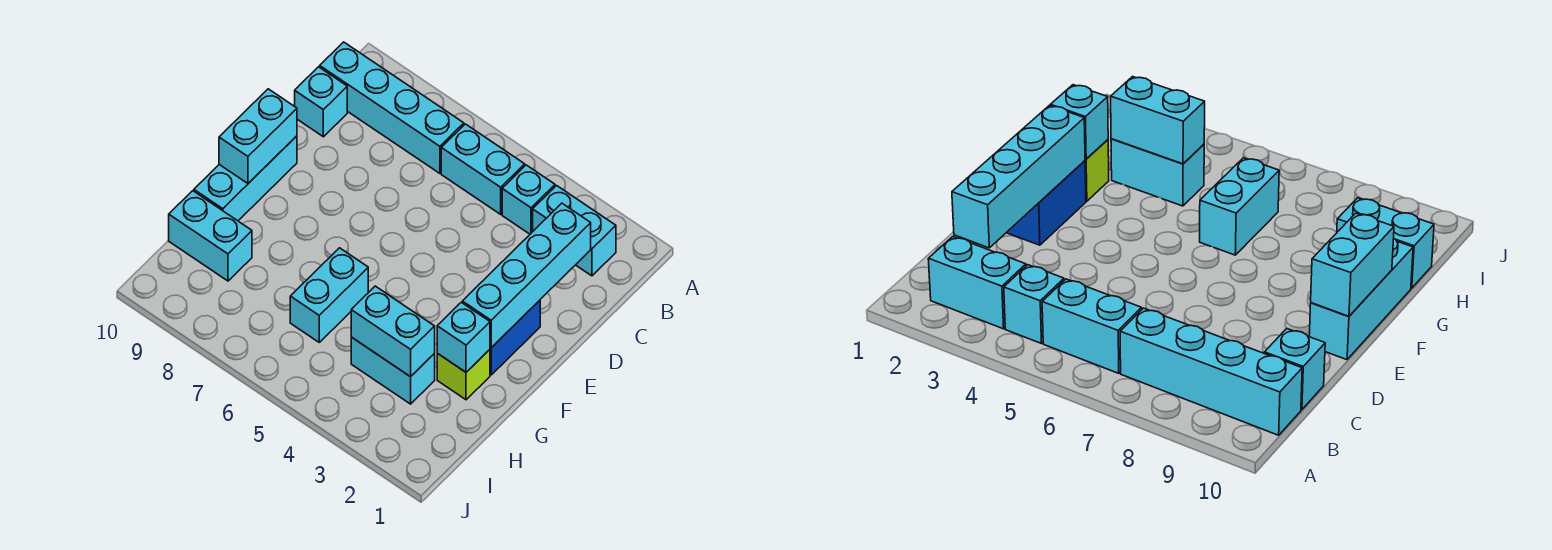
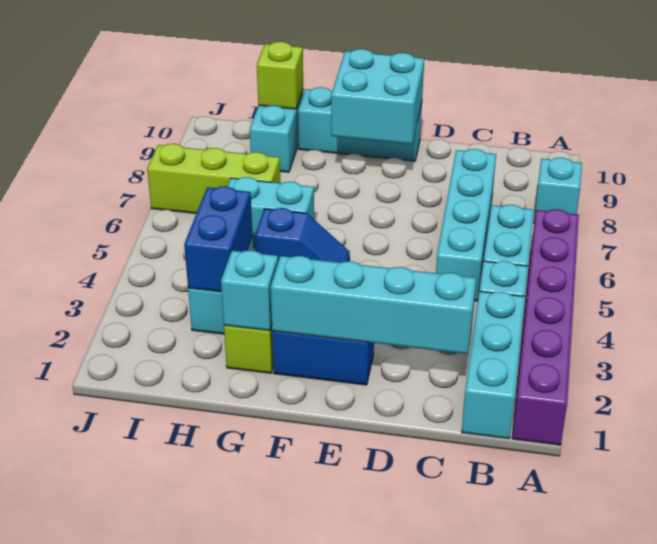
none -> purple 1x6 brick [512,209,579,445]
cyan 1x2 brick [533,186,616,276] -> cyan 1x3 brick [462,291,525,439]
cyan 1x4 brick [320,42,464,173] -> cyan 1x4 brick moved to [436,149,496,301]
cyan 1x1 brick [295,67,347,137] -> cyan 1x1 brick moved to [534,158,582,222]
cyan 1x2 brick [219,89,297,183] -> cyan 2x2 brick [331,49,424,144]
none -> blue 1x2 slope [255,208,350,263]
cyan 1x2 brick [351,286,435,377] -> blue 1x2 brick [184,186,252,292]
none -> lime 1x3 brick [147,144,280,213]
none -> lime 1x1 brick [257,42,303,109]

